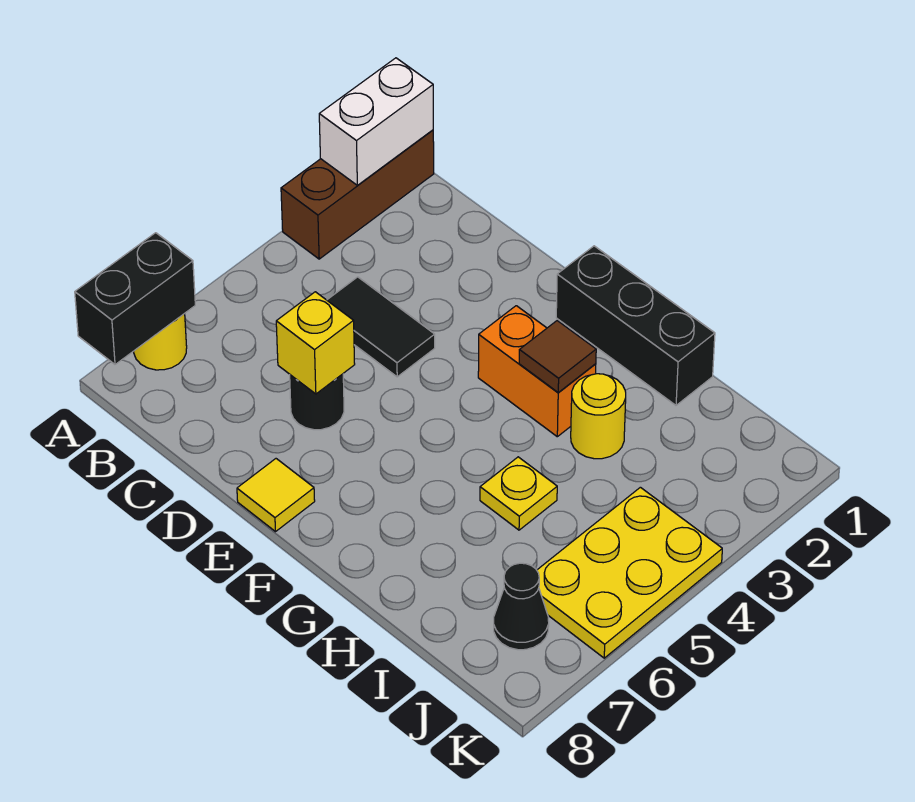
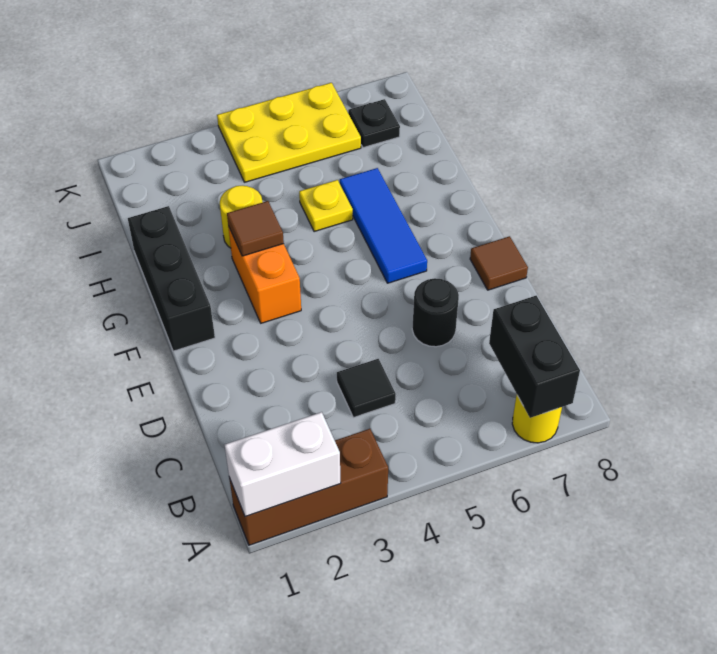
black 1x2 brick [75,233,195,364] -> black 1x2 brick turned to [489,296,580,418]
black 1x2 tile [327,277,435,377] -> black 1x1 tile [337,359,396,418]
yellow 1x1 brick [276,292,355,394] -> none
yellow 1x1 tile [237,459,315,532] -> brown 1x1 tile [470,236,528,290]
none -> blue 1x3 tile [340,168,427,283]
black 1x1 cone [494,563,549,650] -> black 1x1 plate [348,99,400,148]

